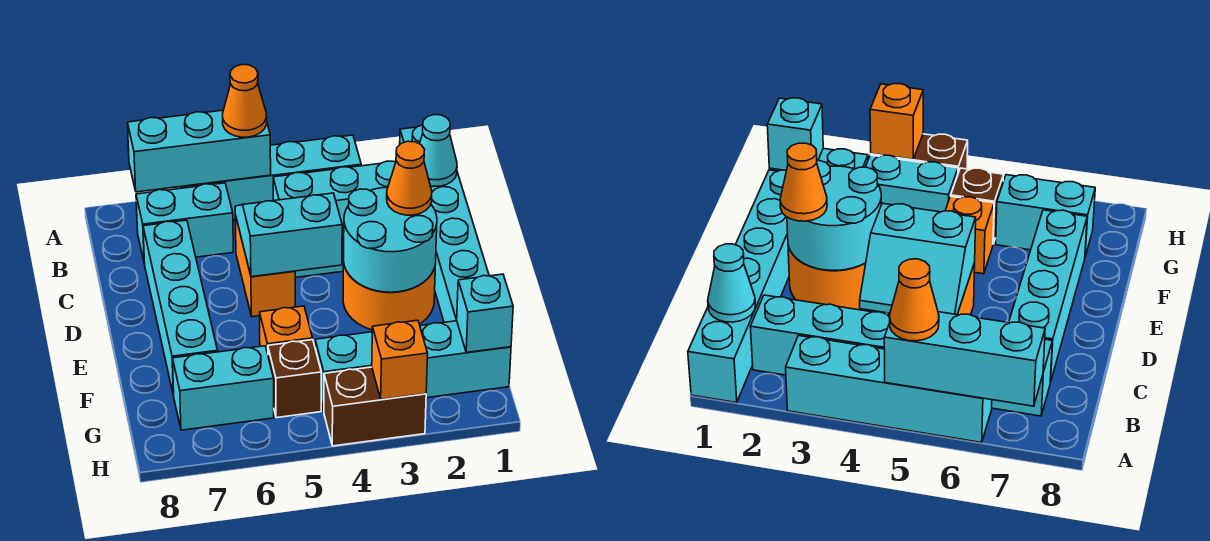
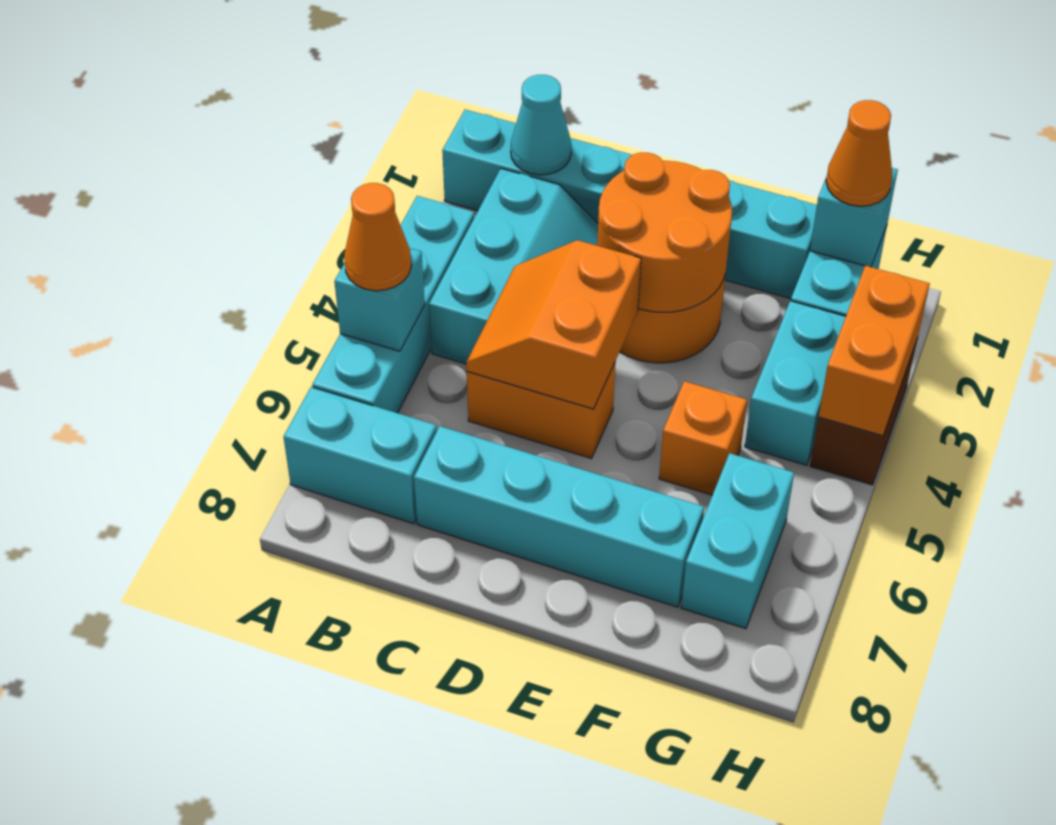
cyan 1x3 brick [127,110,271,192] -> cyan 1x1 brick [334,248,425,351]
cyan 1x2 brick [136,183,233,264] -> cyan 1x2 brick turned to [283,387,437,524]
cyan 2x2 slope [235,193,342,277] -> orange 2x2 slope [466,240,641,409]
cyan 2x2 round brick [344,187,437,292] -> orange 2x2 round brick [597,153,732,312]
orange 1x1 cone [387,141,432,215] -> orange 1x1 cone moved to [826,100,892,206]
brown 1x1 brick [268,340,321,418] -> none
orange 1x1 brick [372,320,428,400] -> orange 1x2 brick [819,266,930,436]

